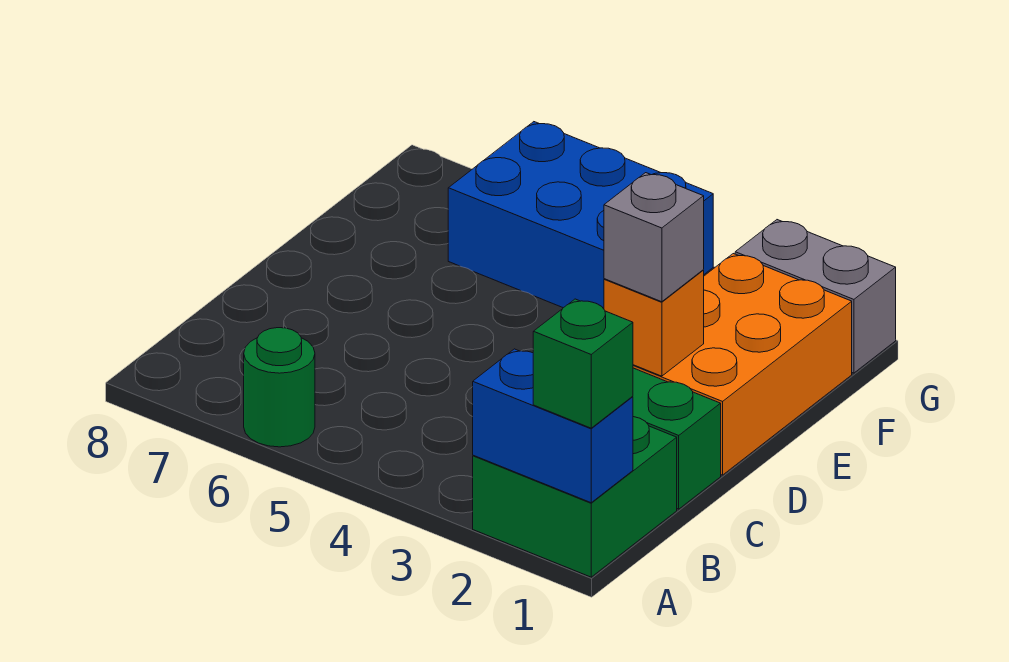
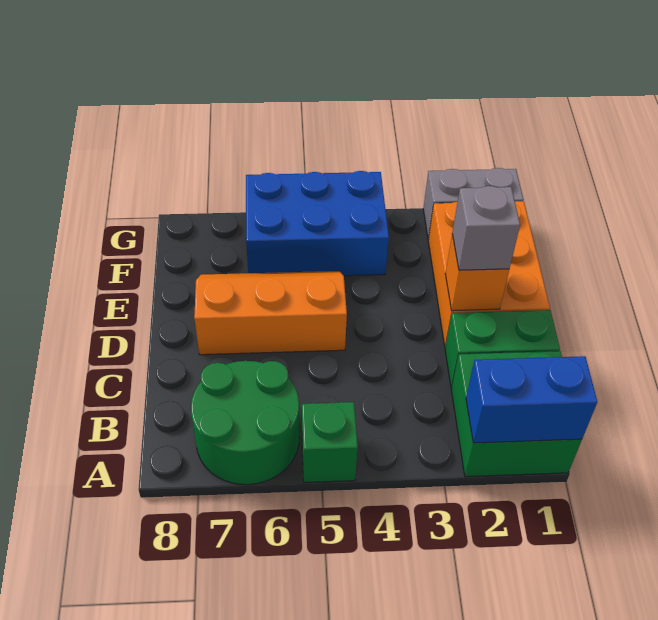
green 1x1 brick [533,299,633,428] -> green 1x1 brick moved to [302,402,358,483]
green 1x1 round brick [244,328,315,447] -> green 2x2 round brick [191,361,299,485]
none -> orange 2x3 slope [194,271,347,355]

